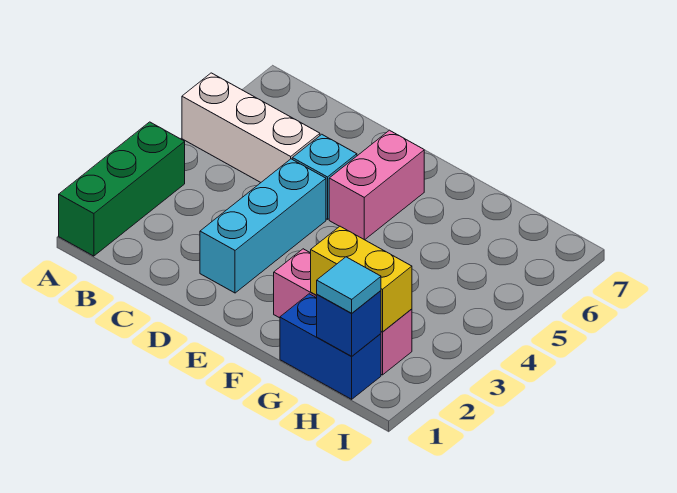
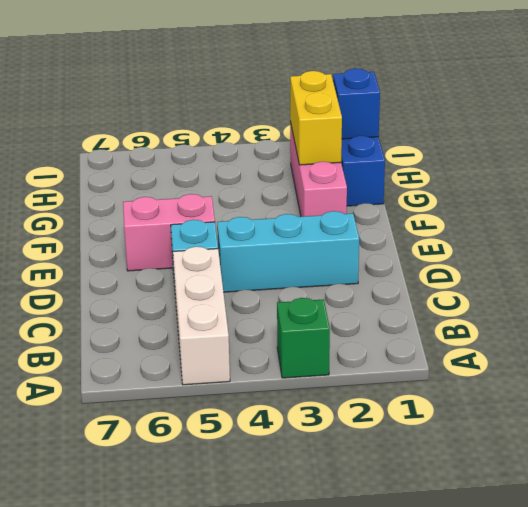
green 1x3 brick [59,122,185,256] -> green 1x1 brick [277,298,330,378]
cyan 1x1 tile [317,257,381,313] -> none

